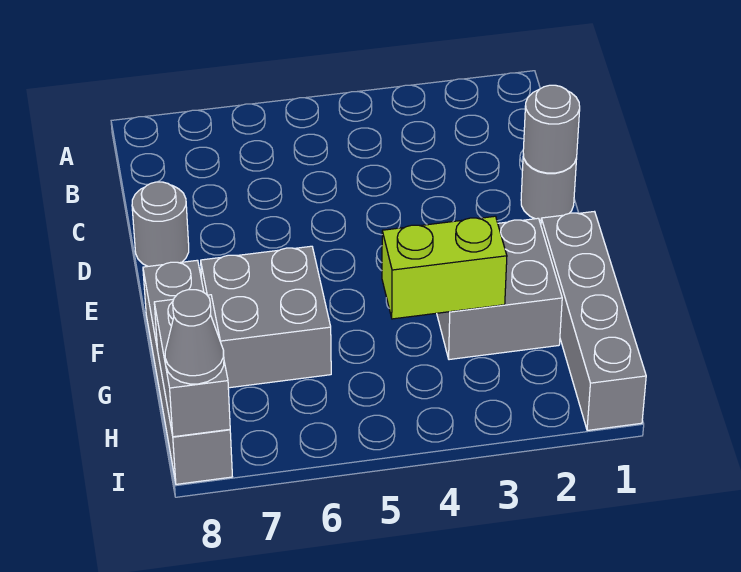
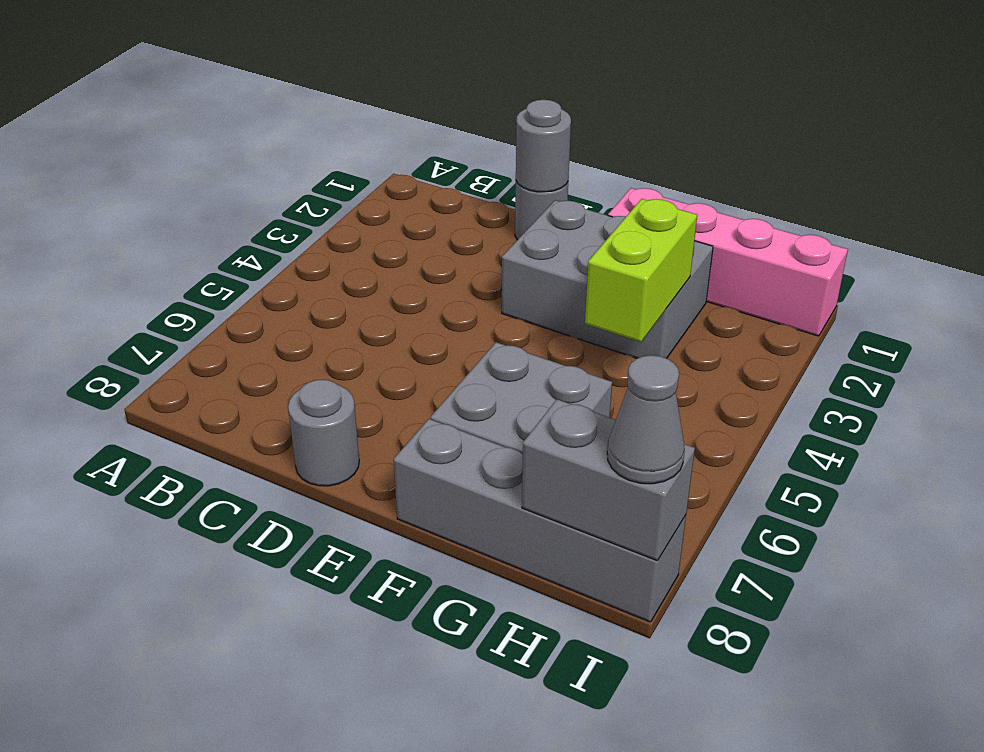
grey 1x4 brick [541,212,646,430] -> pink 1x4 brick [608,188,848,336]
grey 2x2 brick [437,218,562,360] -> grey 2x3 brick [502,200,713,358]

